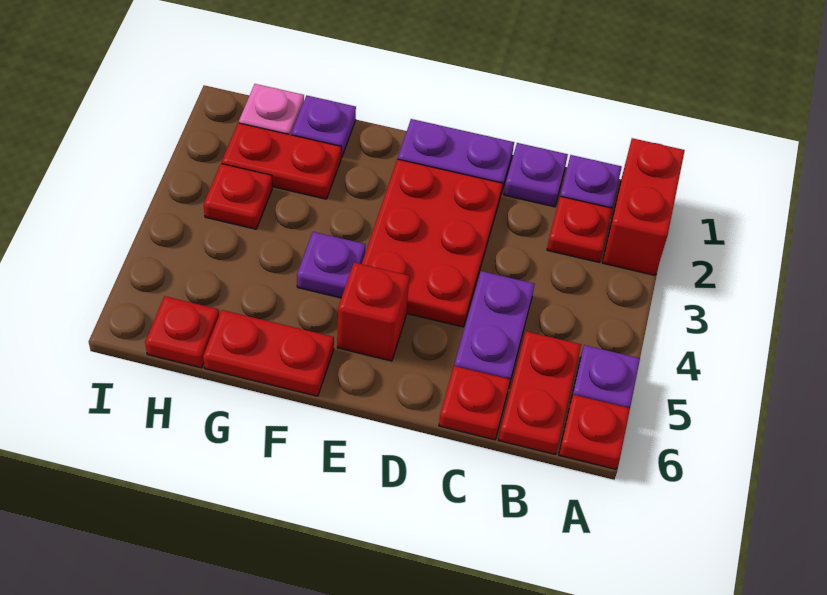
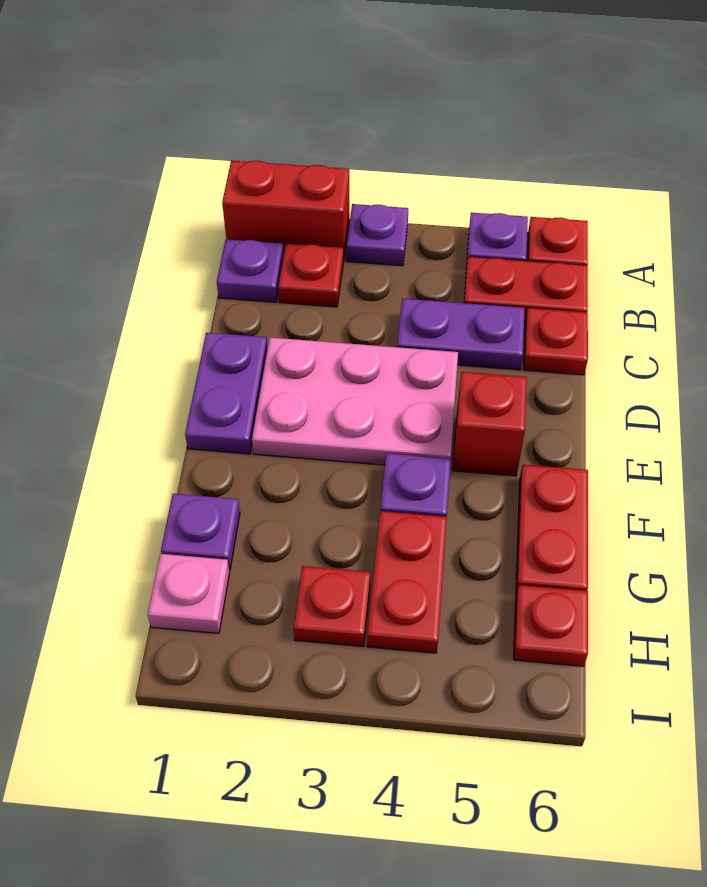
purple 1x1 plate [504,143,568,207] -> purple 1x1 plate moved to [346,204,408,266]
red 2x3 plate [362,159,503,327] -> pink 2x3 plate [252,337,458,465]
red 1x2 plate [222,123,341,199] -> red 1x2 plate moved to [367,511,447,653]

